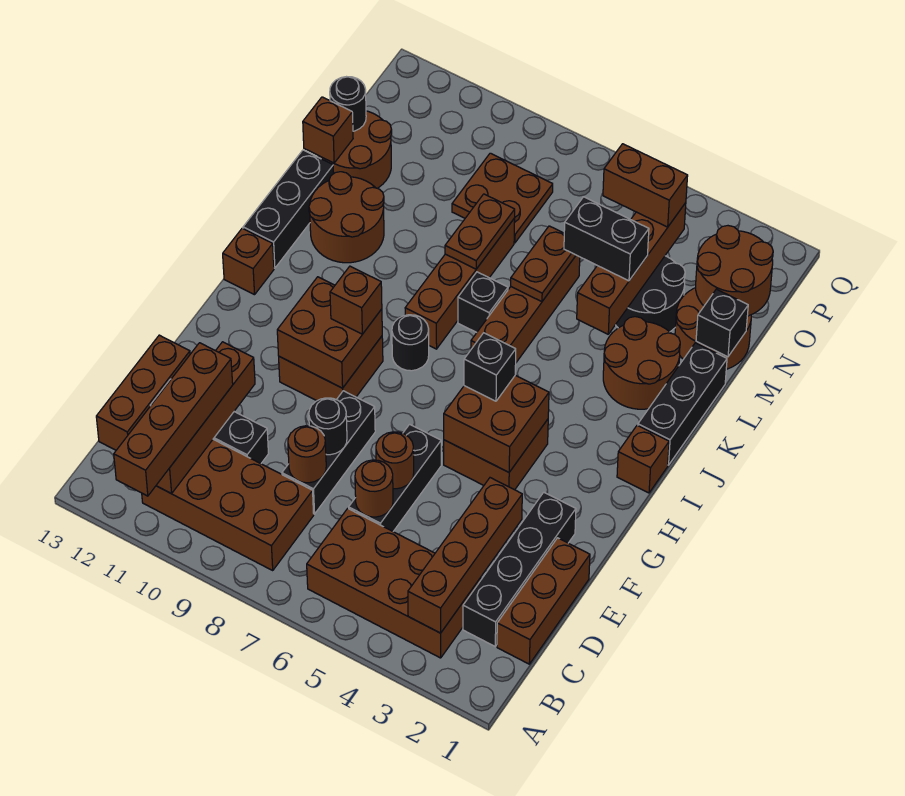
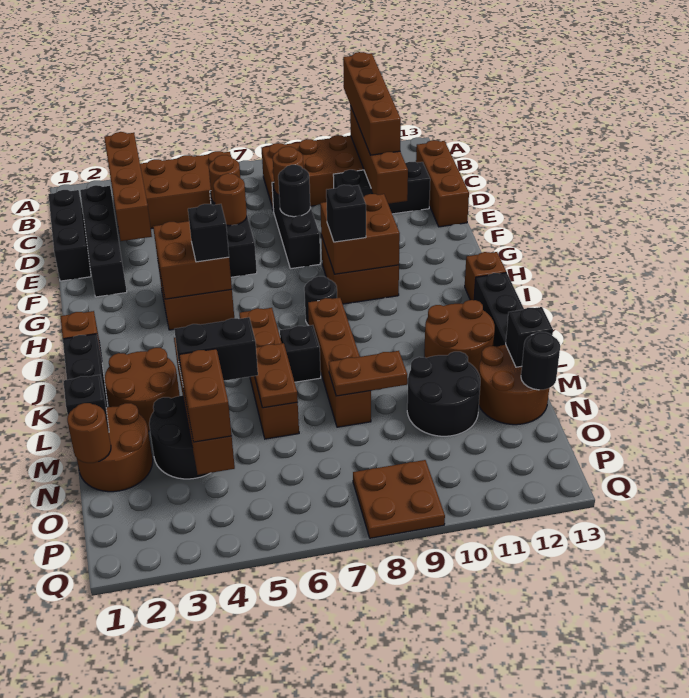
brown 1x3 brick [497,538,590,664] -> black 1x3 brick [48,190,91,281]
brown 1x1 brick [330,266,382,334] -> black 1x1 brick [326,185,366,242]
brown 1x2 plate [445,194,515,269] -> brown 1x2 plate turned to [329,351,407,396]
none -> black 2x2 round brick [407,352,480,436]
brown 1x1 brick [303,97,353,163] -> black 1x1 brick [506,307,553,367]
brown 2x2 round brick [696,226,773,316] -> brown 1x1 round brick [67,403,111,463]
brown 2x2 plate [452,153,553,243] -> brown 2x2 plate moved to [353,460,445,538]
brown 1x2 brick [603,144,688,227] -> brown 1x2 brick turned to [179,349,232,442]

